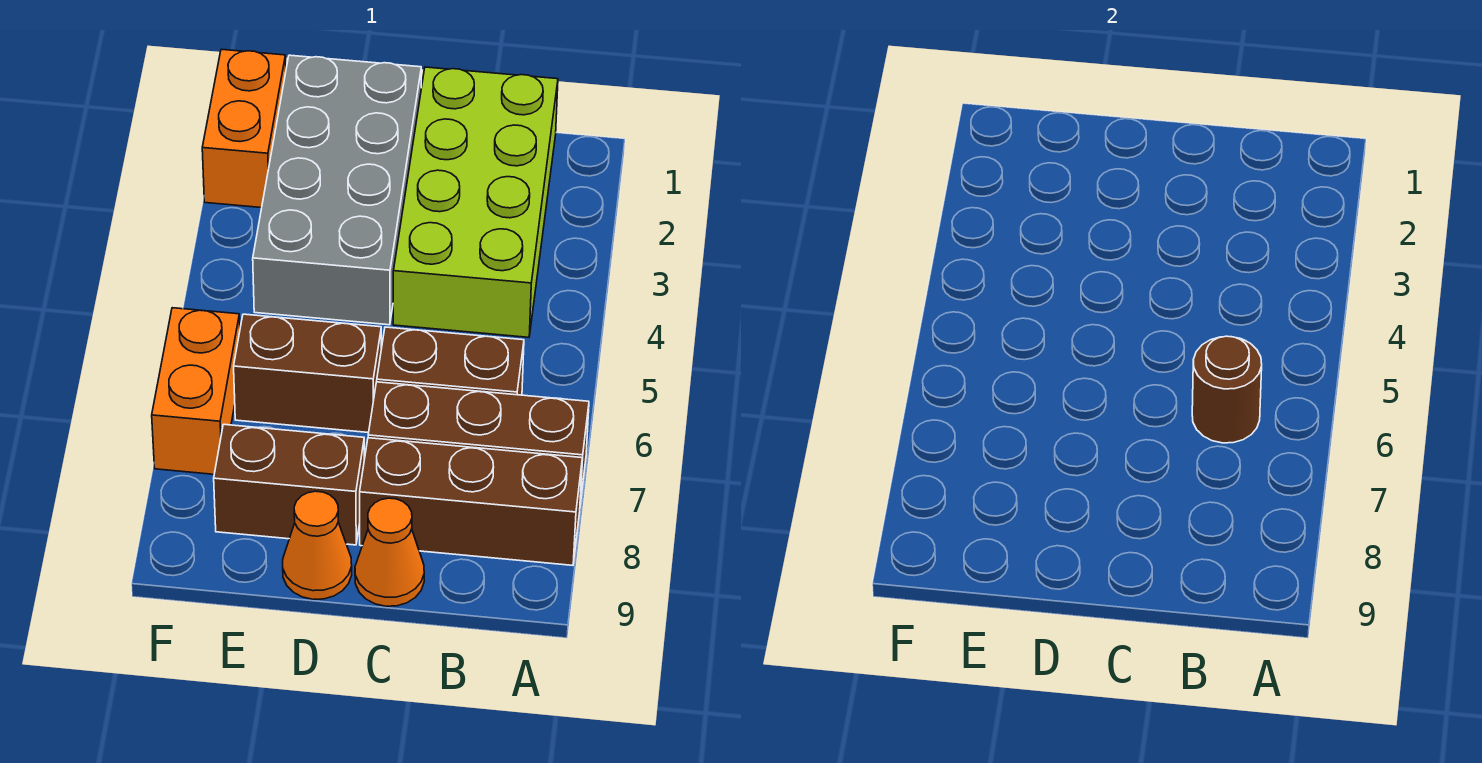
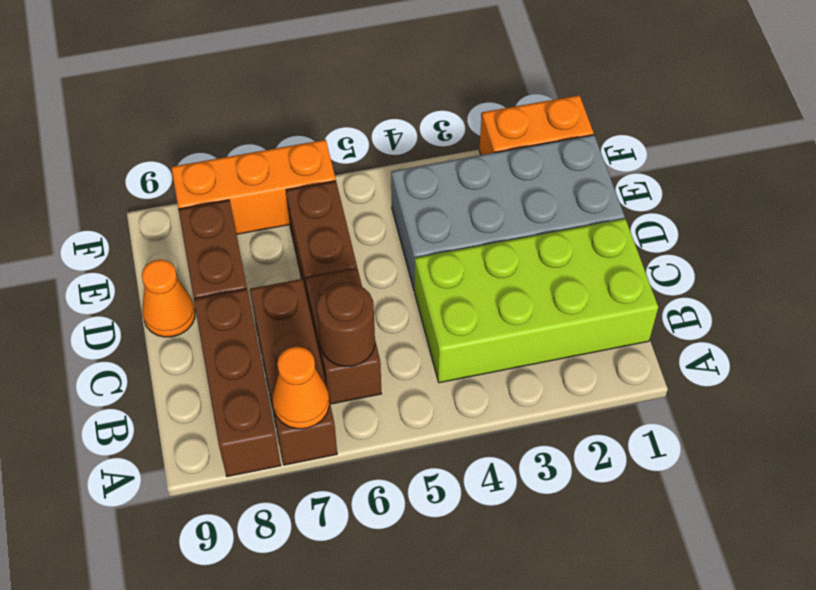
orange 1x1 cone [355,498,424,606] -> orange 1x1 cone moved to [272,347,329,429]
orange 1x2 brick [152,308,240,474] -> orange 1x3 brick [171,140,336,234]

